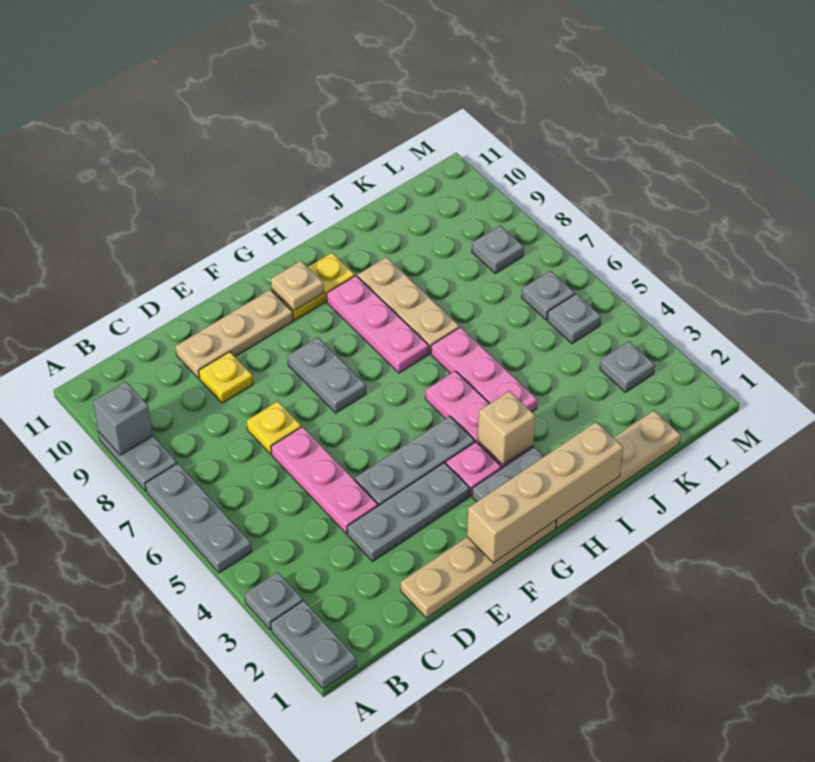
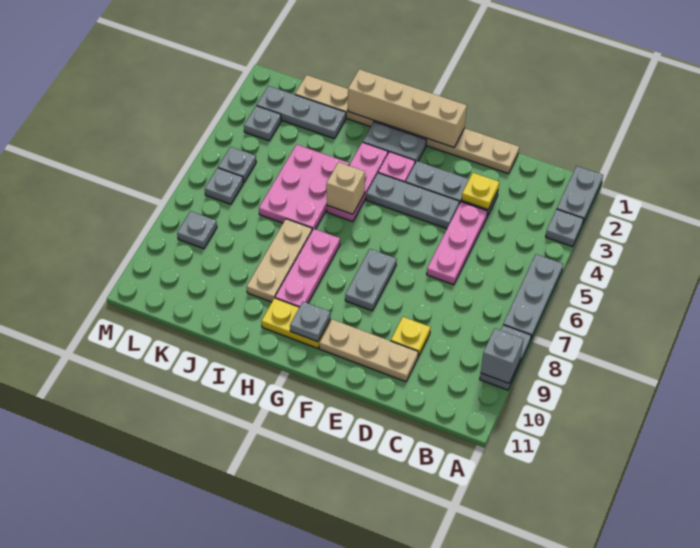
yellow 1x1 plate [247,401,301,454] -> yellow 1x1 plate moved to [462,173,499,210]
tan 1x1 plate [271,261,324,311] -> grey 1x1 plate [290,302,330,342]
tan 1x1 brick [478,391,535,465] -> tan 1x1 brick moved to [326,162,365,214]
pink 1x3 plate [431,327,537,412] -> pink 2x3 plate [259,145,349,230]
none -> grey 1x3 plate [257,86,346,139]

